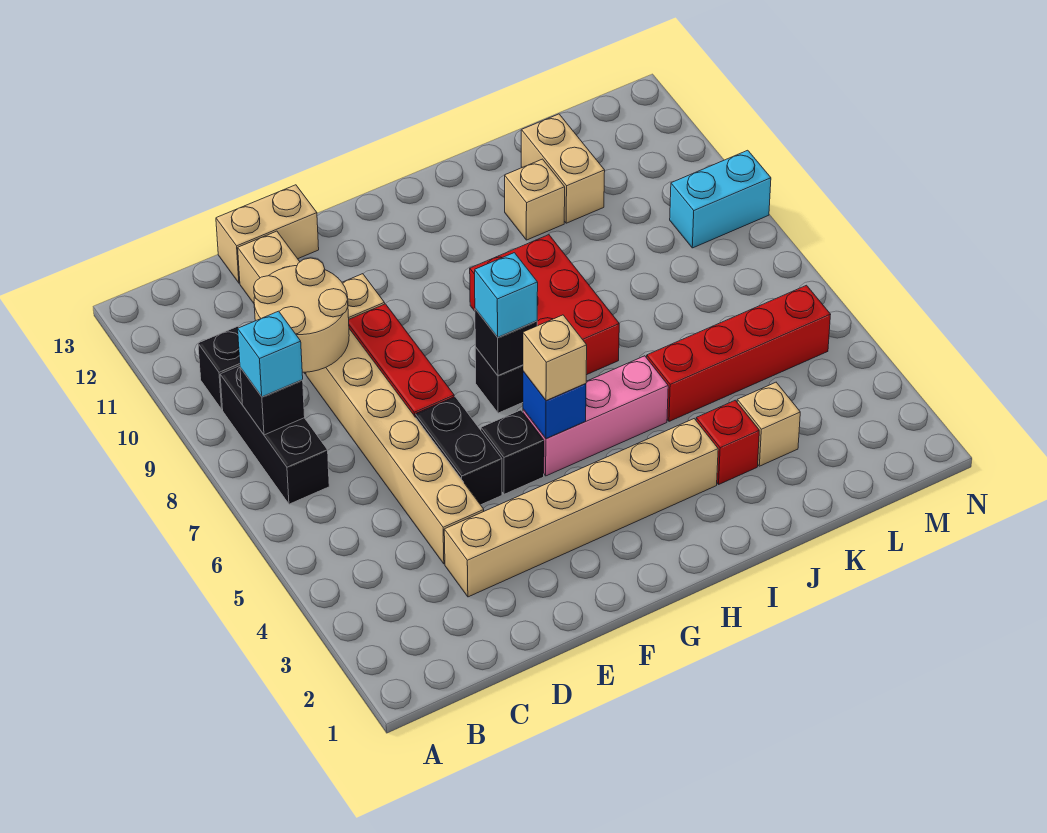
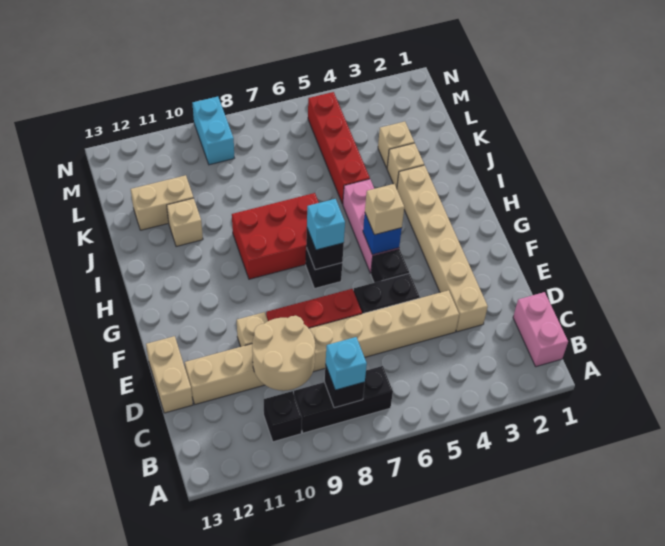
none -> pink 1x2 brick [513,292,568,367]
red 1x1 brick [696,400,759,484] -> tan 1x1 brick [387,143,424,188]

